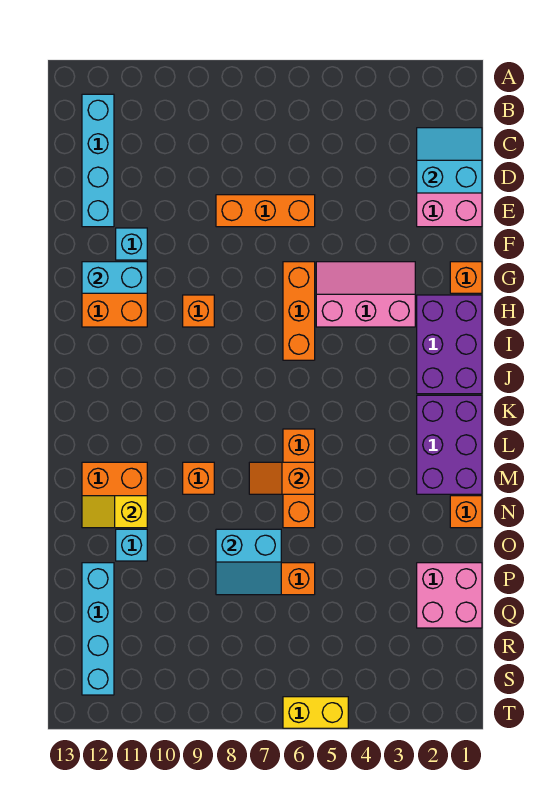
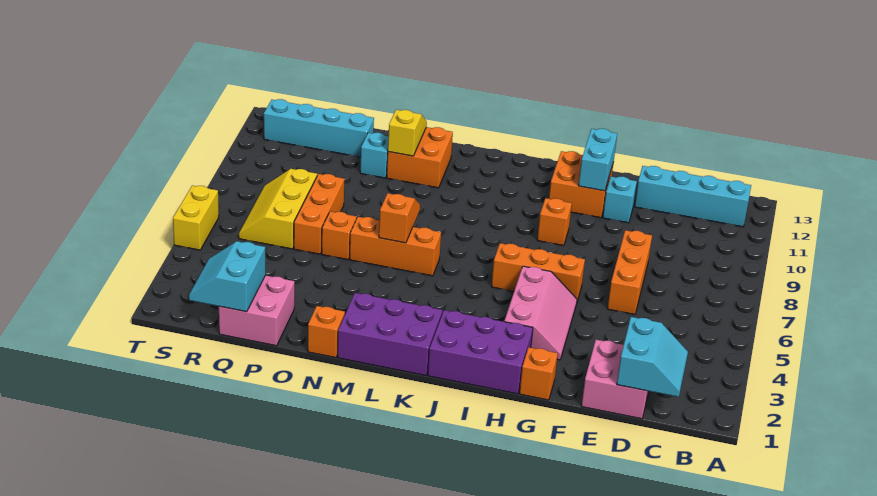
orange 1x1 brick [183,462,214,494] -> orange 1x1 brick moved to [322,211,357,260]
cyan 2x2 slope [216,529,281,595] -> cyan 2x2 slope moved to [189,241,265,312]
none -> yellow 2x3 slope [239,169,317,249]

